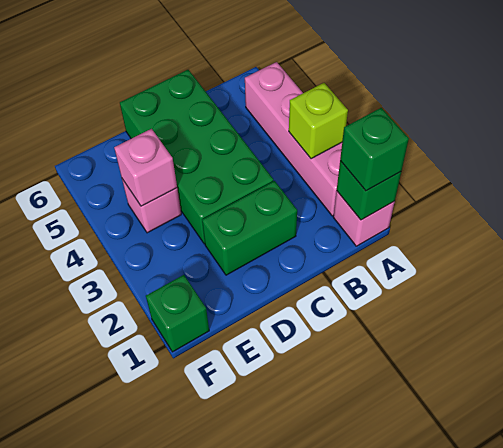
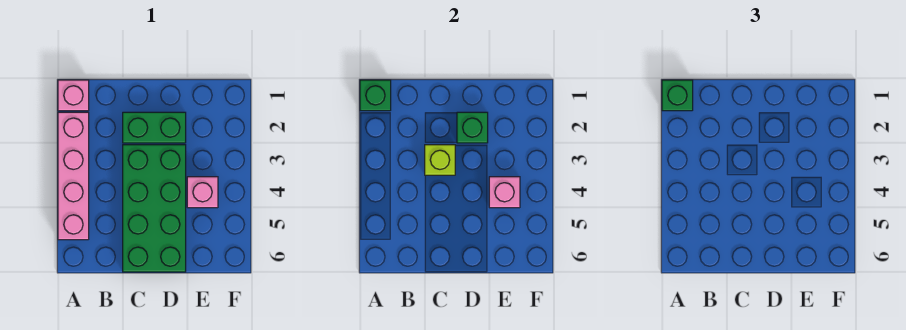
lime 1x1 brick [289,83,348,159] -> lime 1x1 brick moved to [425,145,455,175]
green 1x1 brick [146,275,209,352] -> green 1x1 brick moved to [457,112,488,143]

